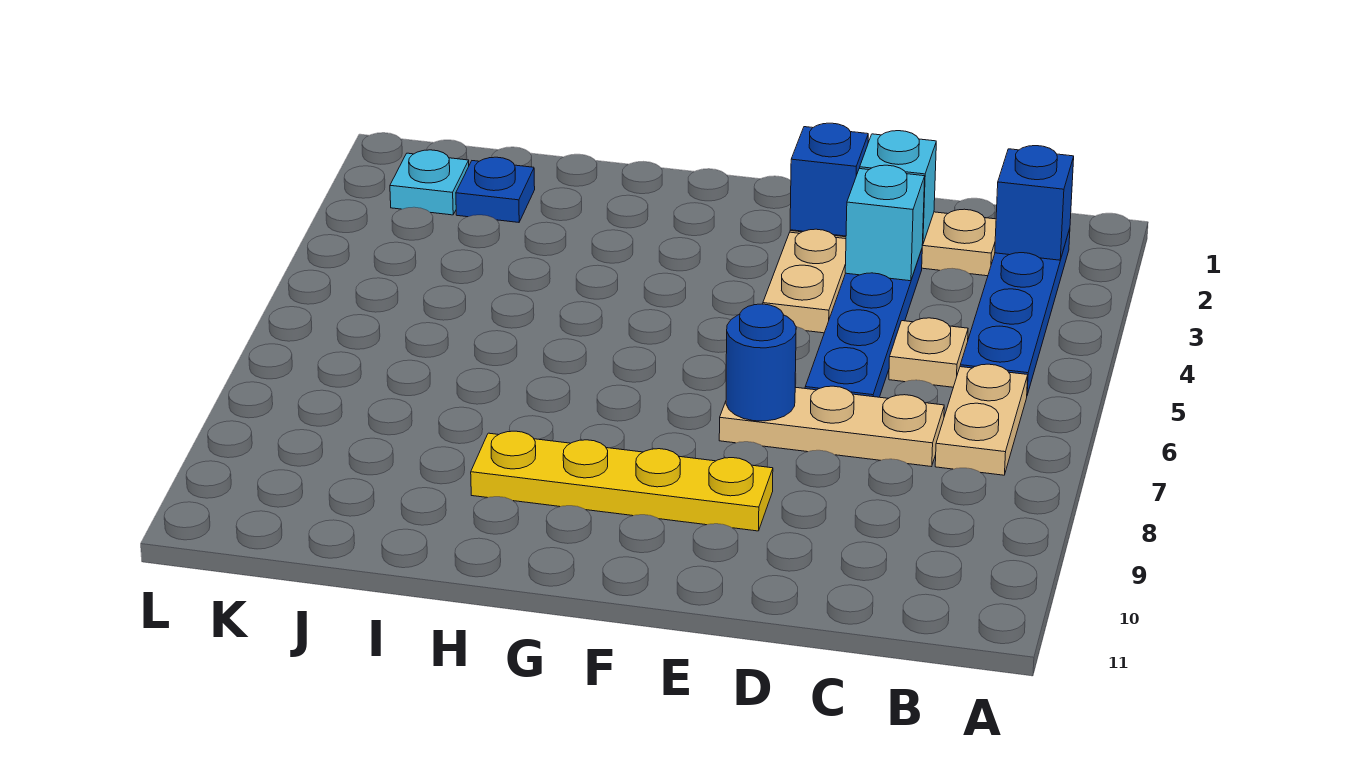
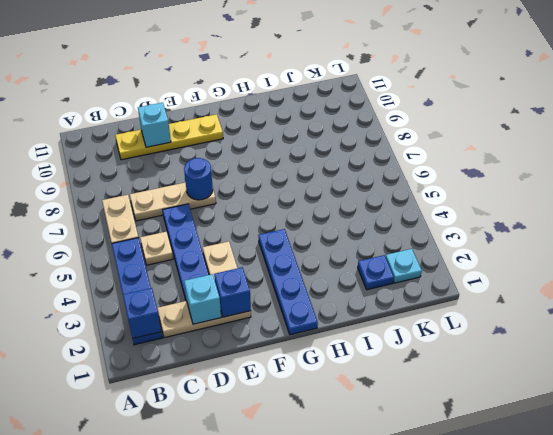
cyan 1x1 brick [845,165,925,281] -> cyan 1x1 brick moved to [138,103,171,147]
yellow 1x4 plate [471,431,773,531] -> yellow 1x4 plate moved to [115,114,223,160]
none -> blue 1x4 plate [258,229,318,335]

